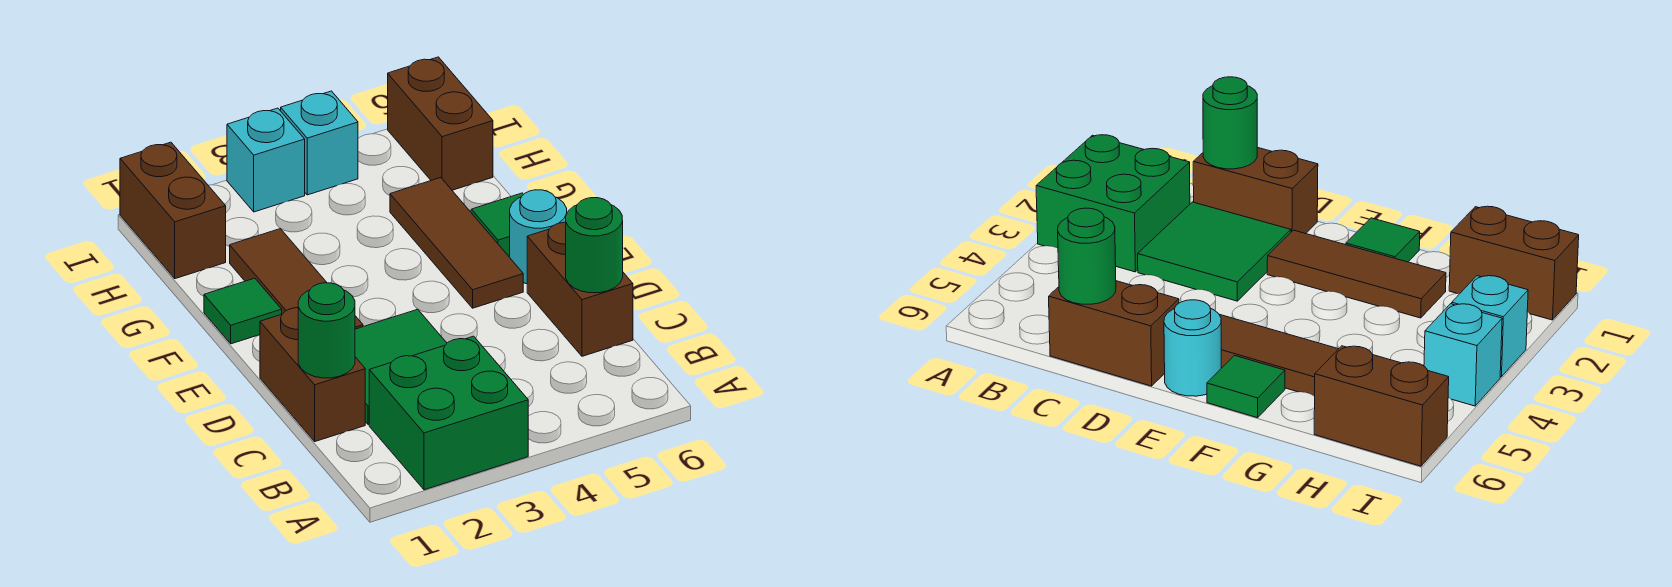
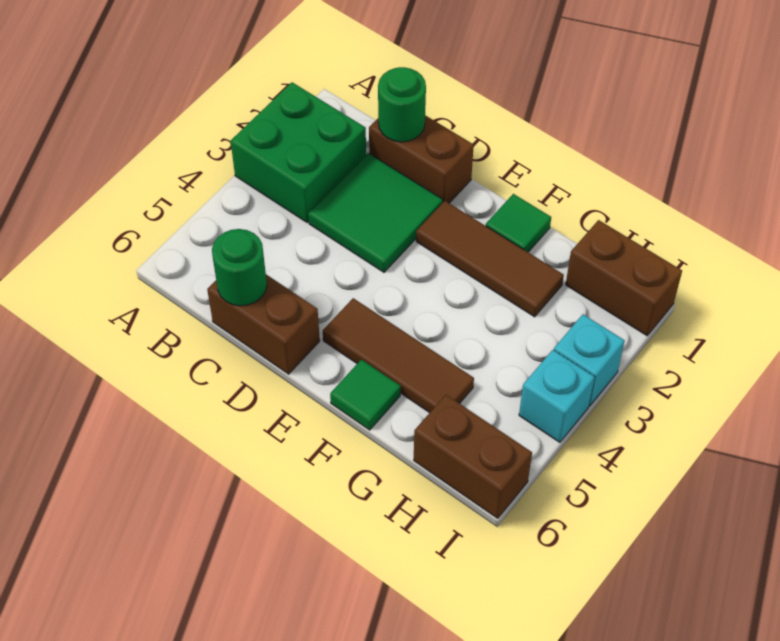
cyan 1x1 round brick [510,190,567,284] -> none

